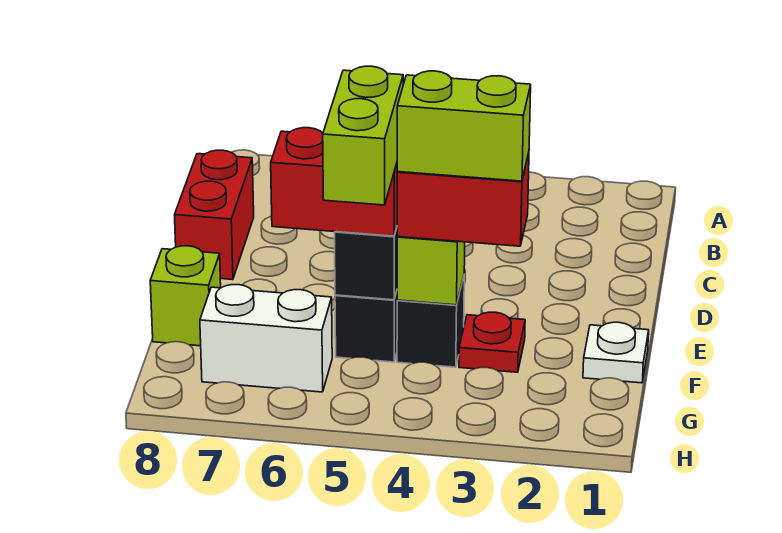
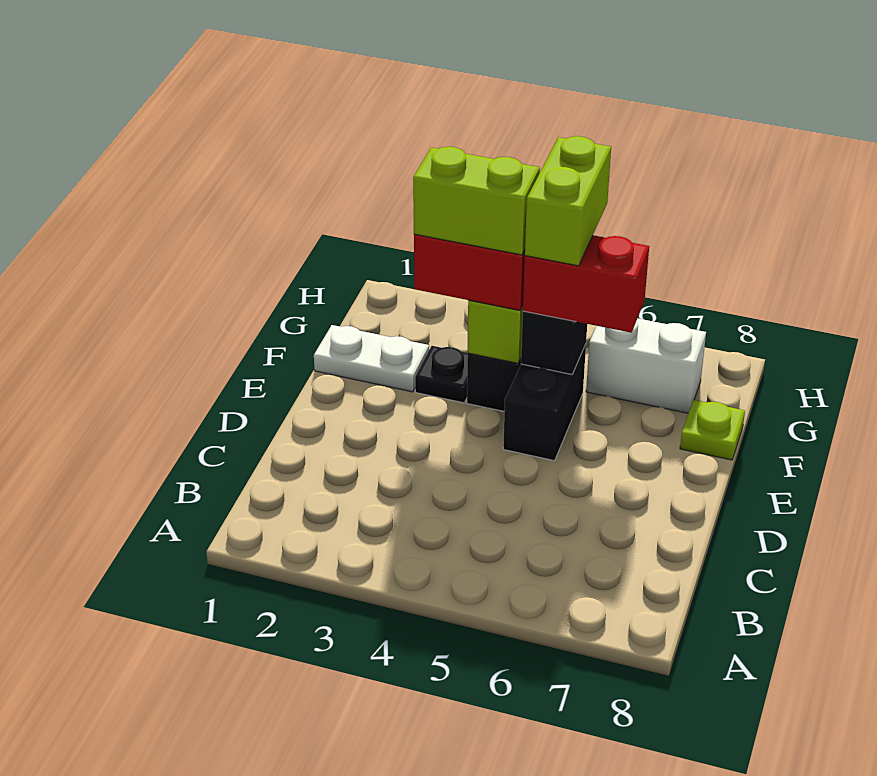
red 1x2 brick [175,150,254,280] -> none
white 1x1 plate [583,322,649,383] -> white 1x2 plate [314,325,429,392]
red 1x1 plate [459,312,525,372] -> black 1x1 plate [415,346,468,403]
lime 1x1 brick [150,246,221,346] -> lime 1x1 plate [680,400,745,460]

